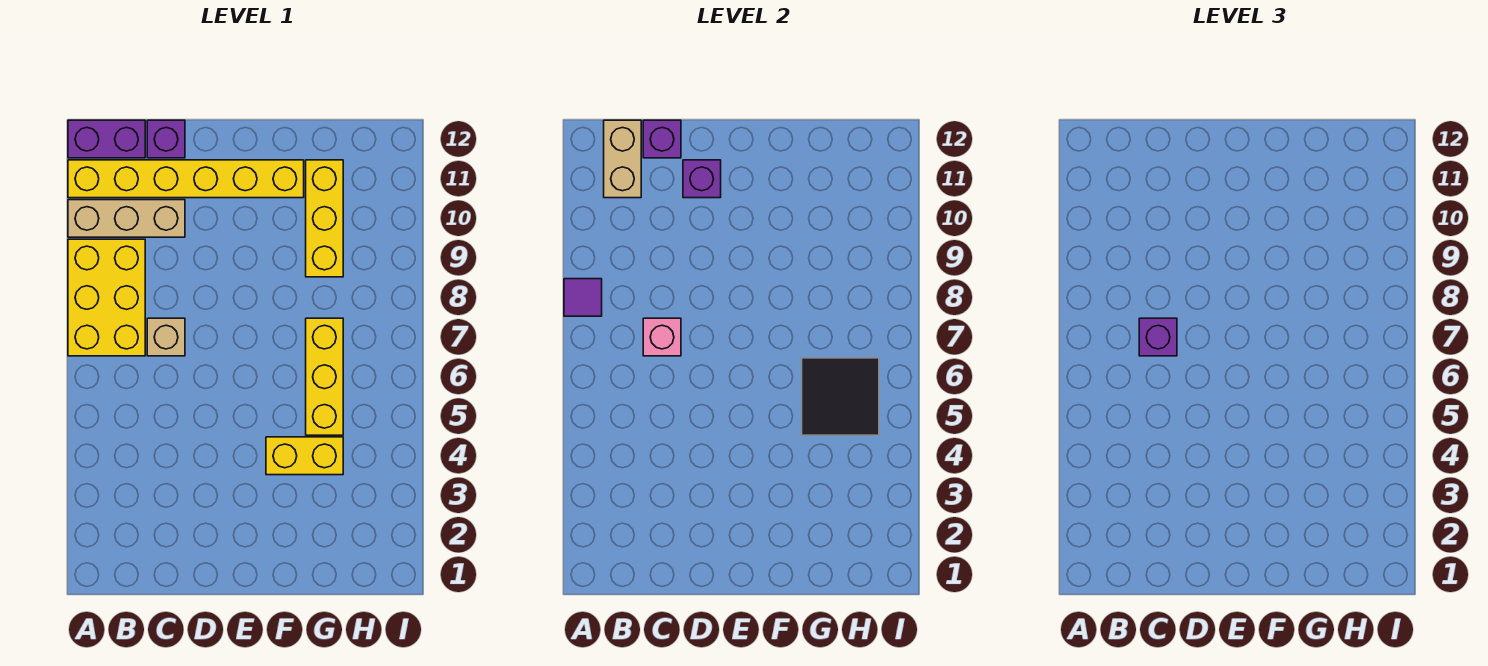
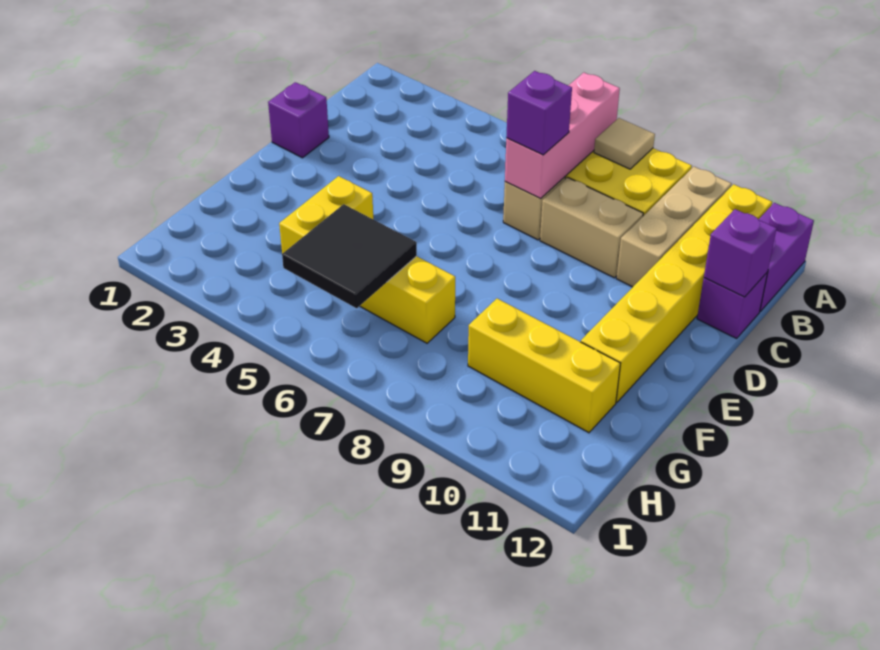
purple 1x1 tile [564,279,602,316] -> tan 1x1 tile [594,118,655,169]
tan 1x2 brick [604,120,641,198] -> tan 1x2 brick moved to [540,178,643,278]
pink 1x1 brick [643,318,681,356] -> pink 1x3 brick [505,73,620,199]
purple 1x1 brick [683,160,721,198] -> purple 1x1 brick moved to [268,82,329,158]

